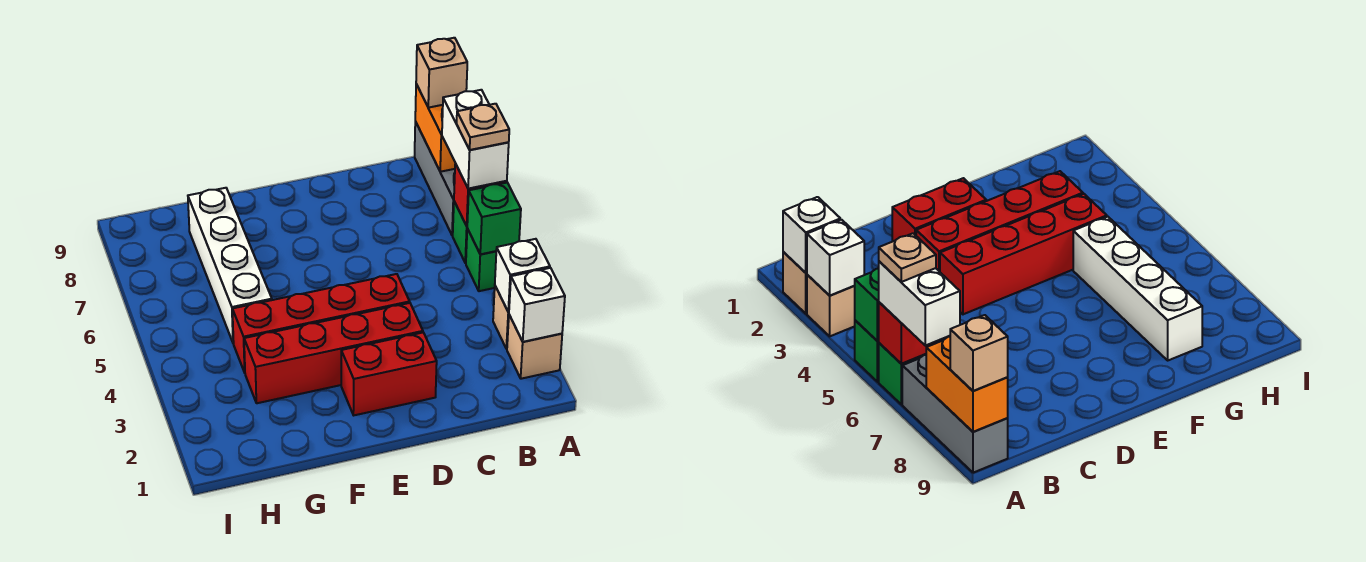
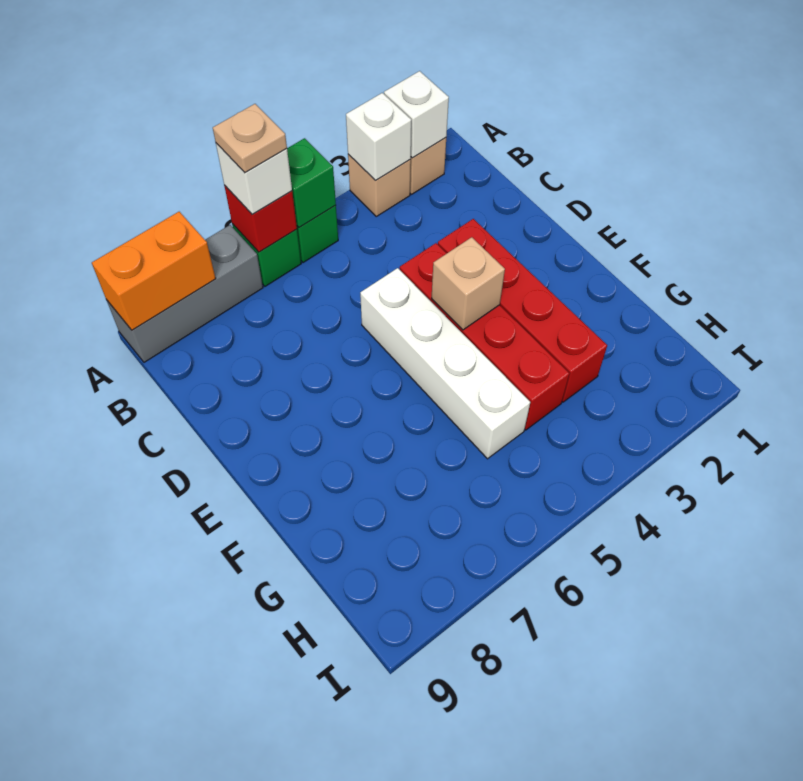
white 1x2 brick [442,90,509,189] -> white 1x1 brick [216,143,292,214]
tan 1x1 brick [416,38,467,108] -> tan 1x1 brick moved to [432,237,505,330]
red 1x2 brick [341,333,437,415] -> none
white 1x4 brick [188,188,272,344] -> white 1x4 brick turned to [360,268,530,459]

